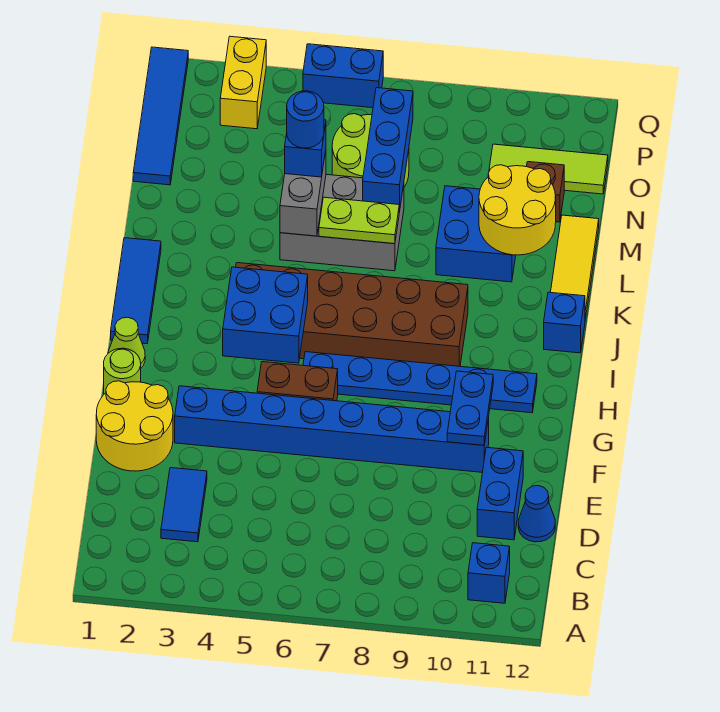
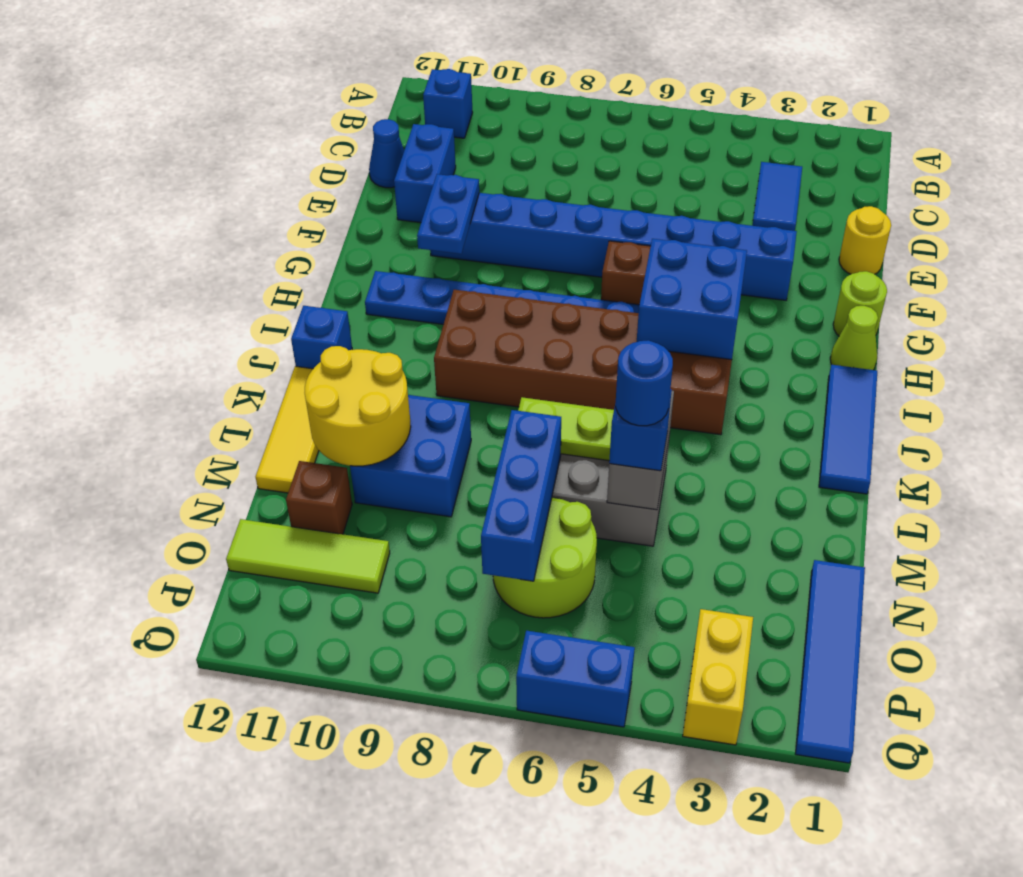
yellow 2x2 round brick [96,381,173,471] -> yellow 1x1 round brick [839,206,891,274]

